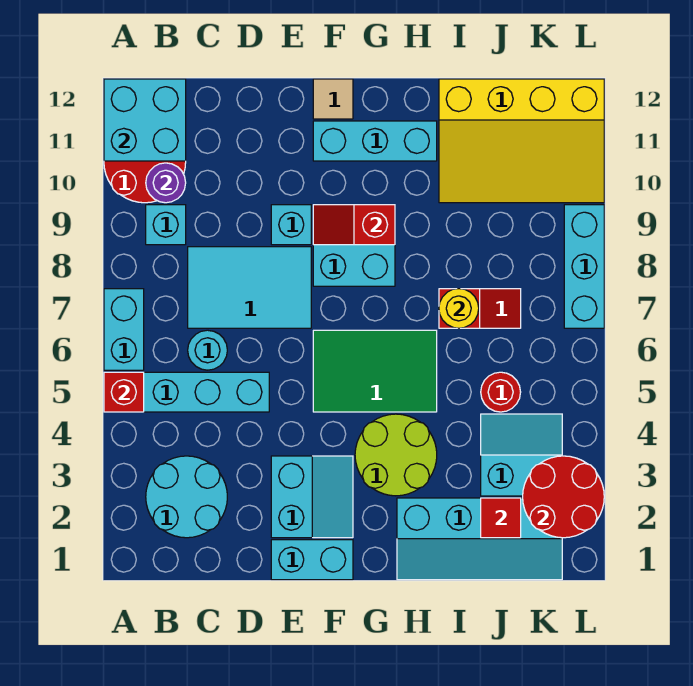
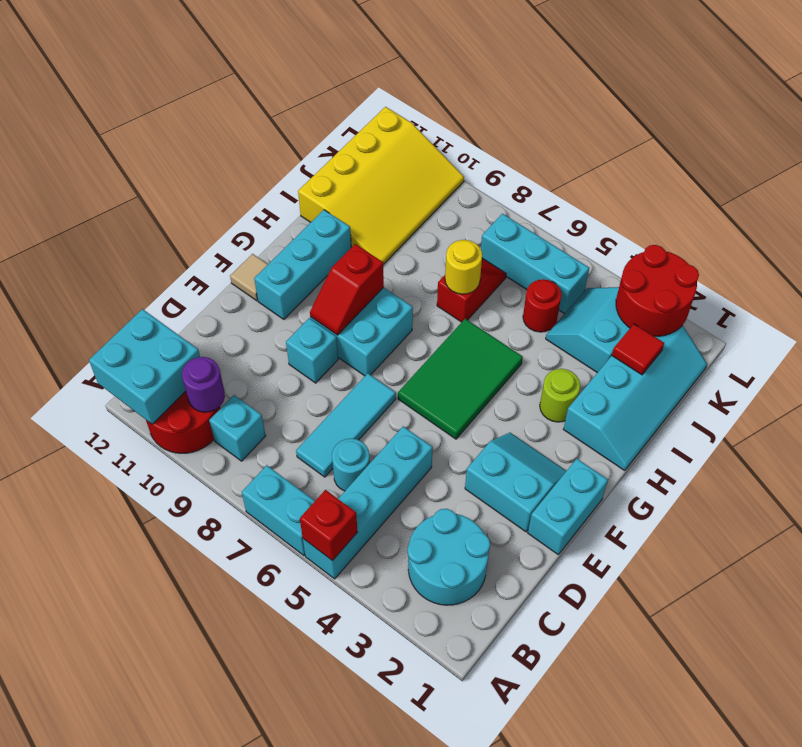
cyan 2x3 tile [188,247,311,328] -> cyan 1x3 tile [296,373,396,477]
lime 2x2 round brick [355,414,437,496] -> lime 1x1 round brick [540,369,580,422]
cyan 1x3 brick [564,205,604,328] -> cyan 1x3 brick moved to [481,214,589,314]

